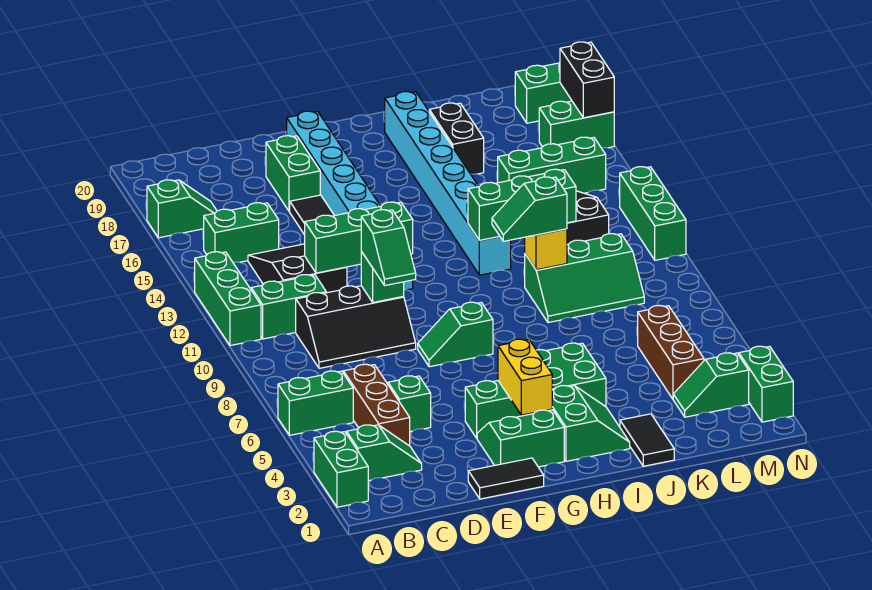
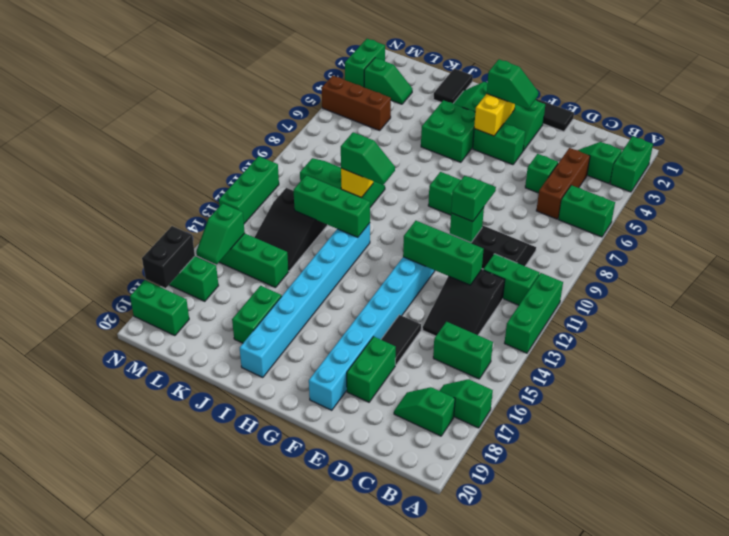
none -> green 1x2 slope [394,387,455,436]
none -> green 1x2 slope [487,59,539,109]
black 1x2 brick [429,103,484,174] -> green 1x2 brick [232,286,282,343]
brown 1x3 brick [638,305,704,399] -> brown 1x3 brick turned to [322,76,391,130]
none -> green 1x2 slope [196,203,245,264]

